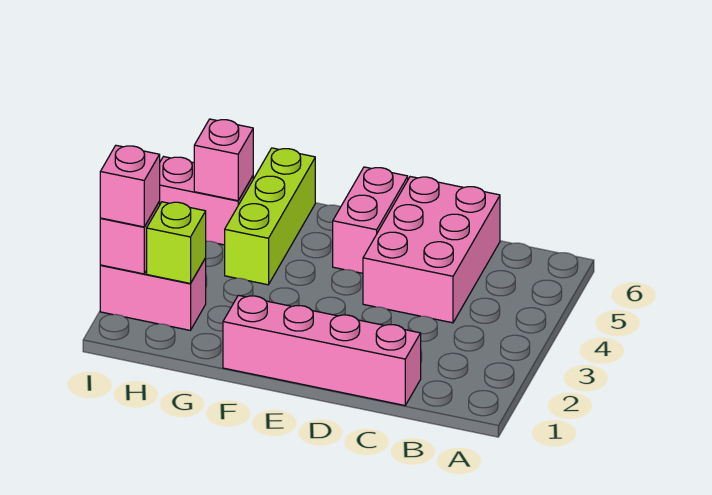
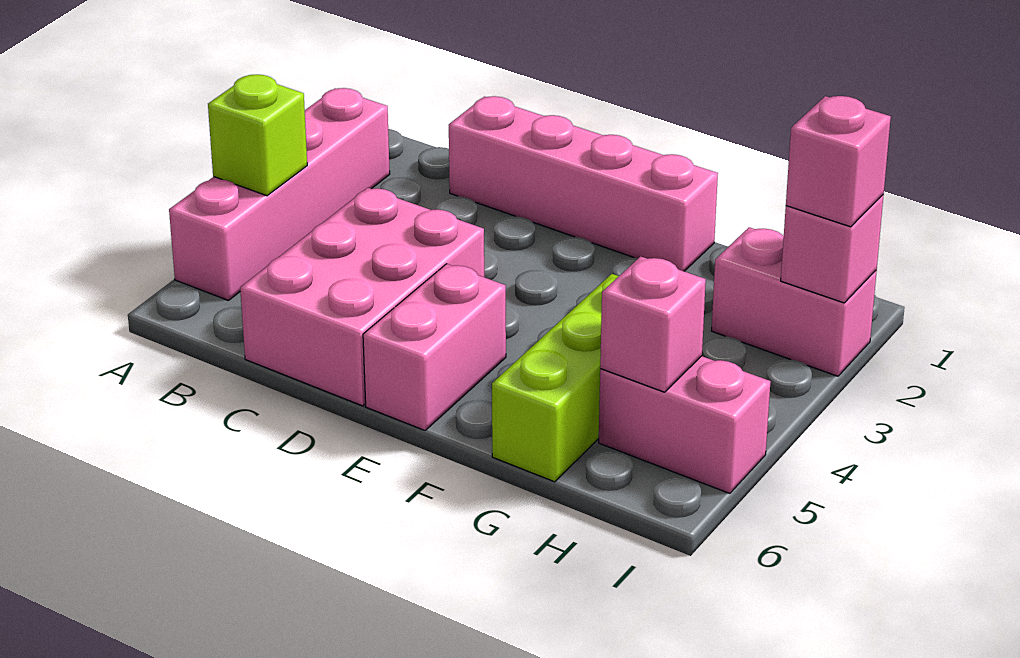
none -> pink 1x4 brick [169,88,390,301]
lime 1x1 brick [147,202,206,283] -> lime 1x1 brick moved to [208,74,307,196]

